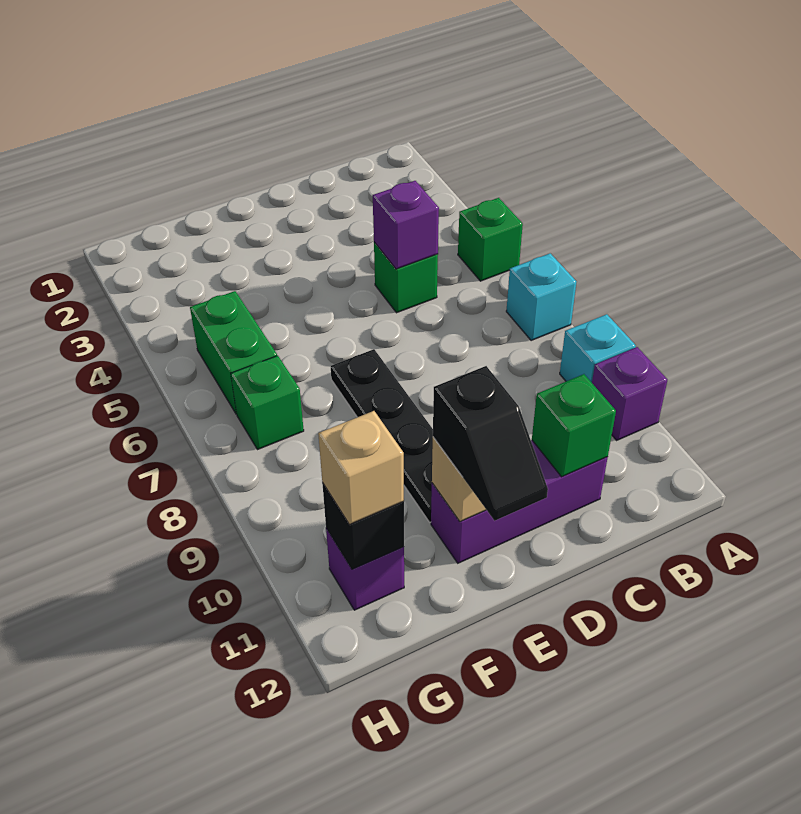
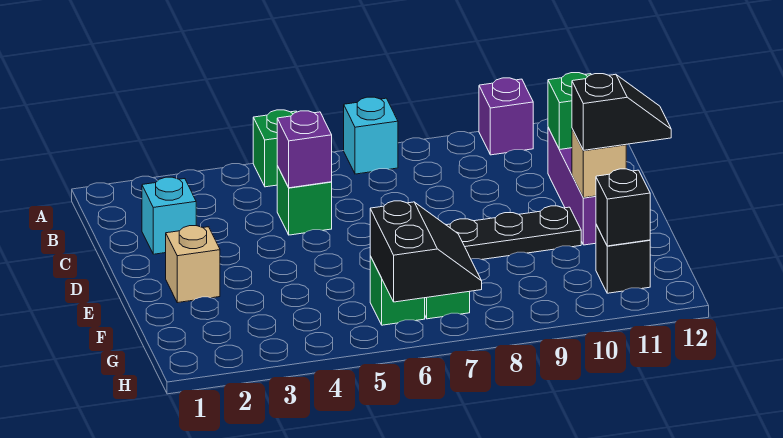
cyan 1x1 brick [560,314,636,382] -> cyan 1x1 brick moved to [142,177,196,254]
green 1x2 brick [190,291,277,414] -> green 1x1 brick [370,256,425,325]
none -> black 2x2 slope [370,201,482,302]
purple 1x1 brick [326,528,404,610] -> black 1x1 brick [596,225,650,293]
tan 1x1 brick [318,411,404,524] -> tan 1x1 brick moved to [166,226,220,303]

